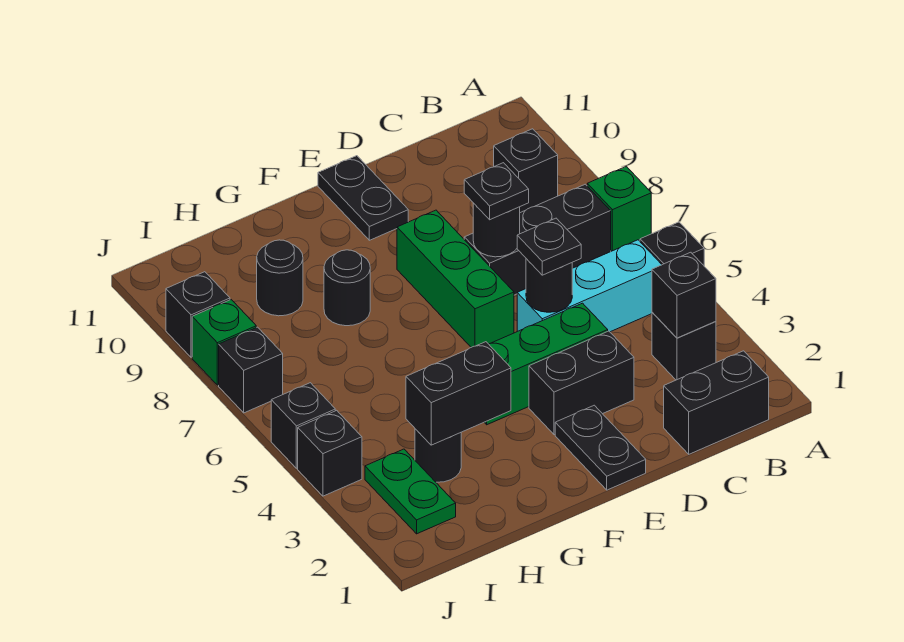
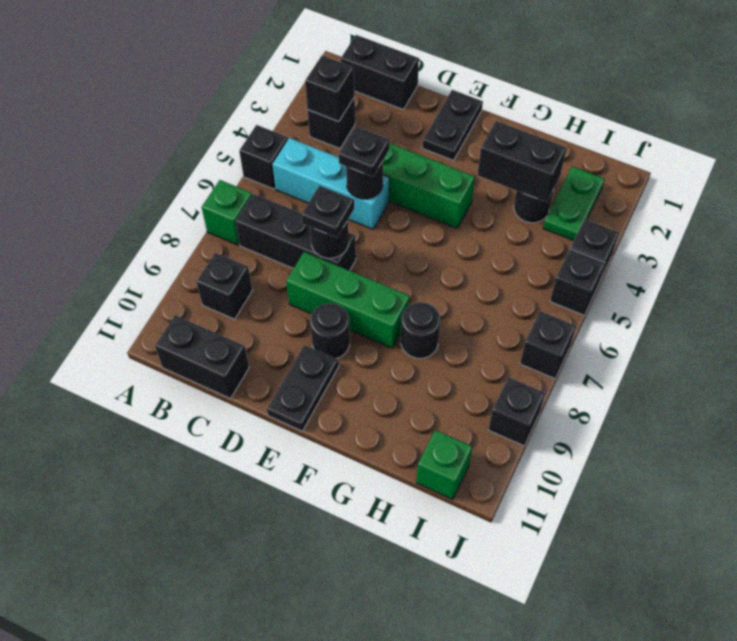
black 1x2 brick [529,331,634,435] -> black 1x2 brick moved to [155,315,249,398]
green 1x3 brick [397,210,514,347] -> green 1x3 brick turned to [286,252,410,349]
black 1x1 round brick [257,240,303,316] -> black 1x1 round brick moved to [310,303,350,359]
green 1x1 brick [192,300,256,385] -> green 1x1 brick moved to [416,430,472,500]

